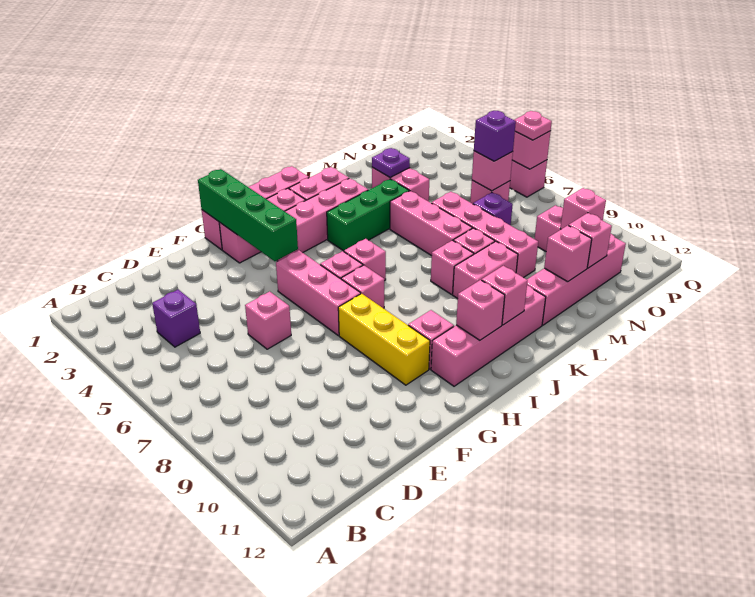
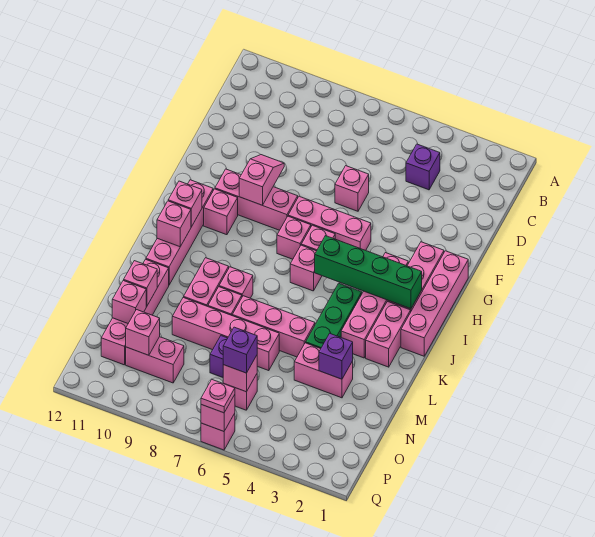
none -> pink 1x2 slope [239,155,284,205]
green 1x4 brick [198,169,298,261] -> green 1x4 brick moved to [315,236,422,309]
yellow 1x3 brick [338,294,430,385] -> pink 1x3 brick [215,169,298,230]
purple 1x1 plate [372,148,410,177] -> purple 1x1 brick [319,333,353,379]

